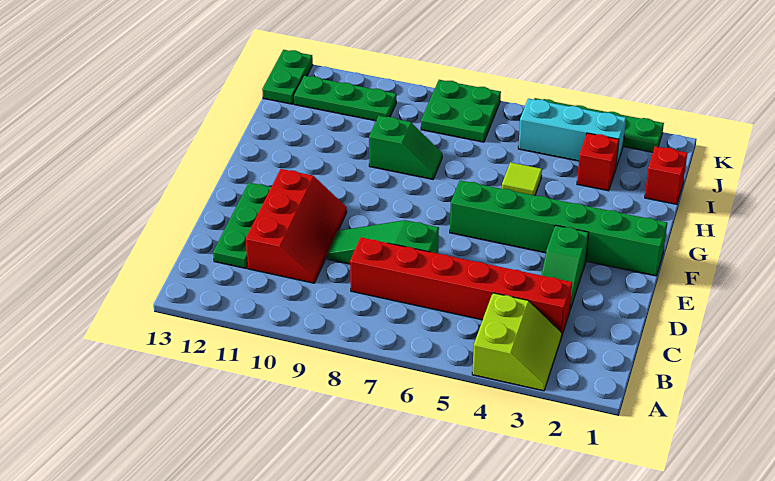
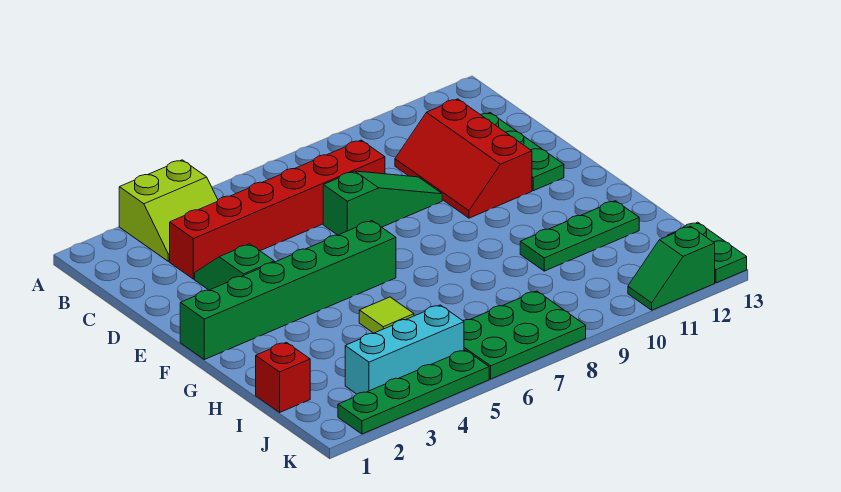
lime 2x2 slope [472,293,562,391] -> lime 2x2 slope turned to [119,160,218,261]
green 1x2 slope [369,116,442,179] -> green 1x2 slope moved to [628,226,715,310]
red 1x1 brick [577,133,619,191] -> none
green 2x2 plate [421,80,501,142] -> green 2x3 plate [463,291,586,379]
green 1x3 plate [294,76,396,121] -> green 1x3 plate moved to [520,201,639,271]

